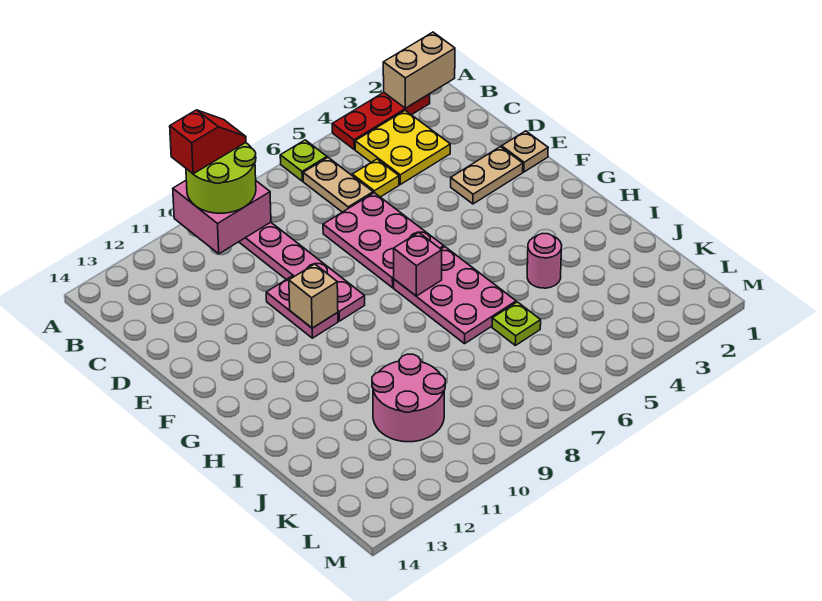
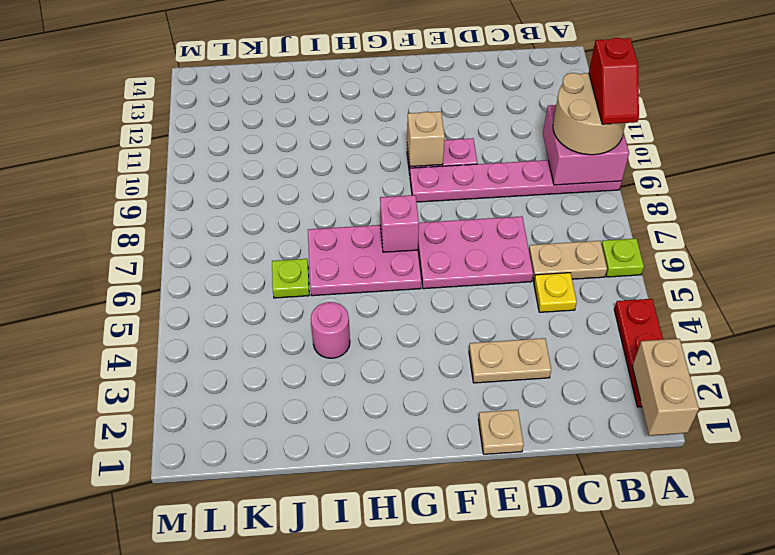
lime 2x2 round brick [186,143,256,213] -> tan 2x2 round brick [553,73,626,155]
yellow 2x2 plate [355,110,450,184] -> none
tan 1x2 plate [451,147,523,204] -> tan 1x2 plate turned to [469,338,551,383]
pink 2x2 round brick [372,354,445,442] -> none

